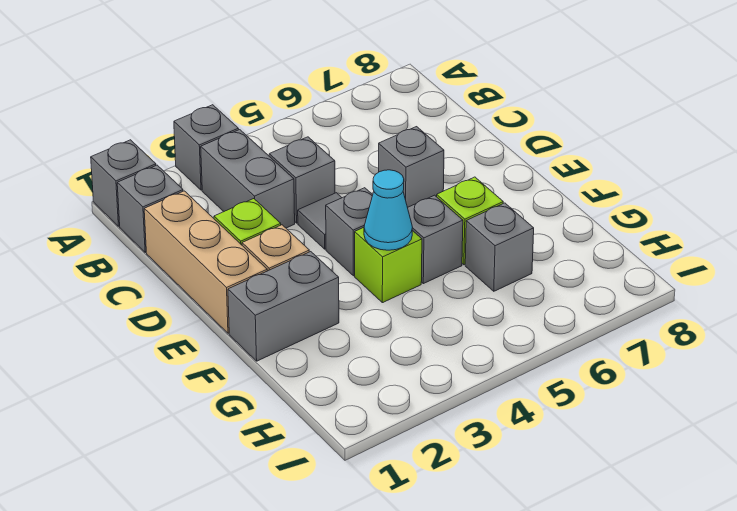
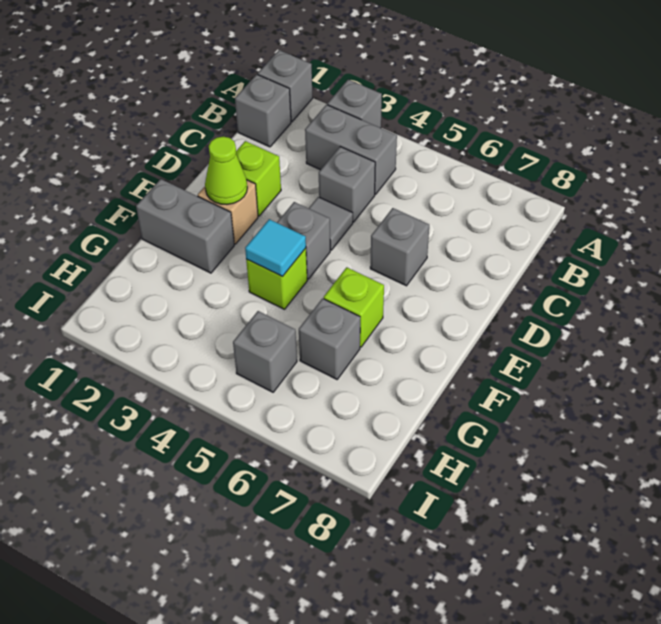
grey 1x2 brick [201,130,295,228] -> grey 1x2 brick turned to [305,105,397,195]
tan 1x3 brick [144,191,267,333] -> none
none -> lime 1x1 cone [205,137,247,204]
cyan 1x1 cone [364,170,413,250] -> cyan 1x1 tile [245,219,306,277]
grey 1x1 brick [408,195,463,284] -> grey 1x1 brick moved to [233,311,297,392]

